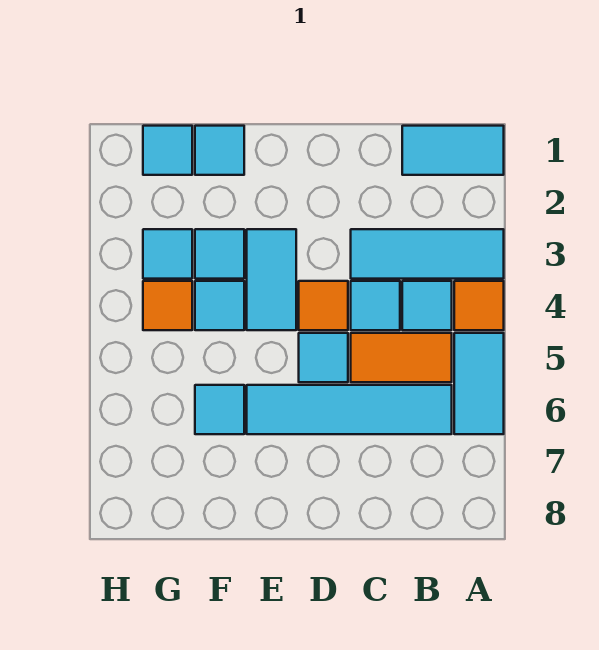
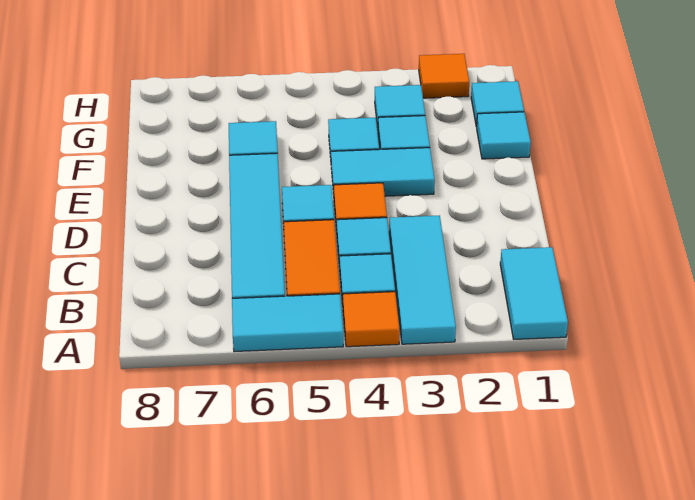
orange 1x1 tile [143,281,192,330] -> orange 1x1 tile moved to [419,54,469,98]

